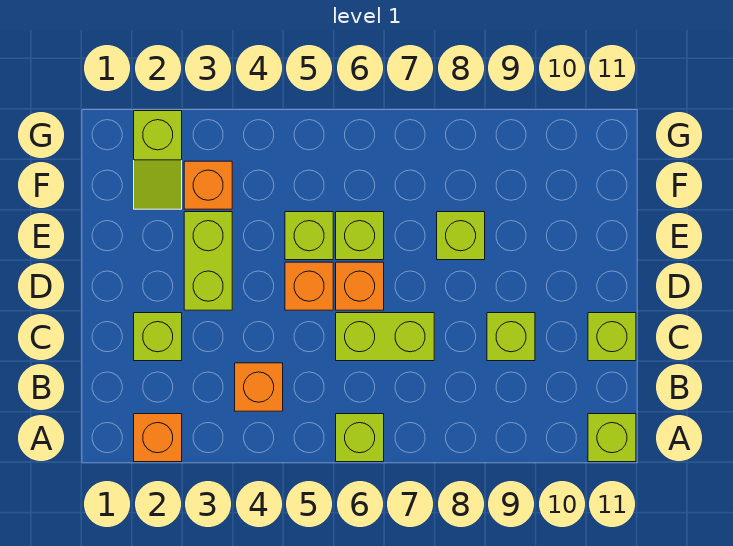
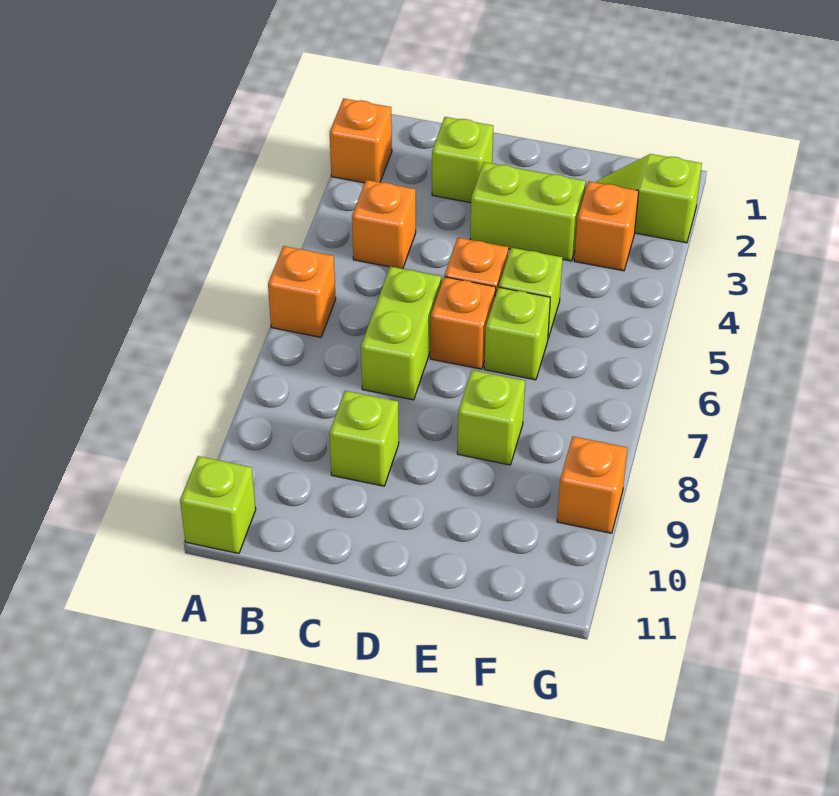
lime 1x1 brick [336,414,384,462] -> orange 1x1 brick [268,246,336,337]
lime 1x1 brick [588,313,636,361] -> none
none -> orange 1x1 brick [557,437,627,533]

